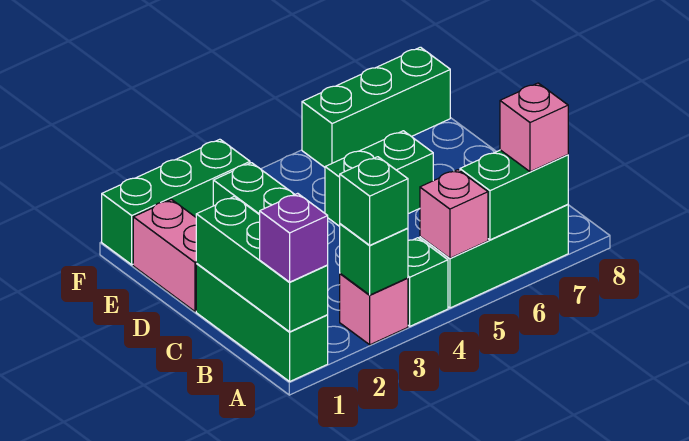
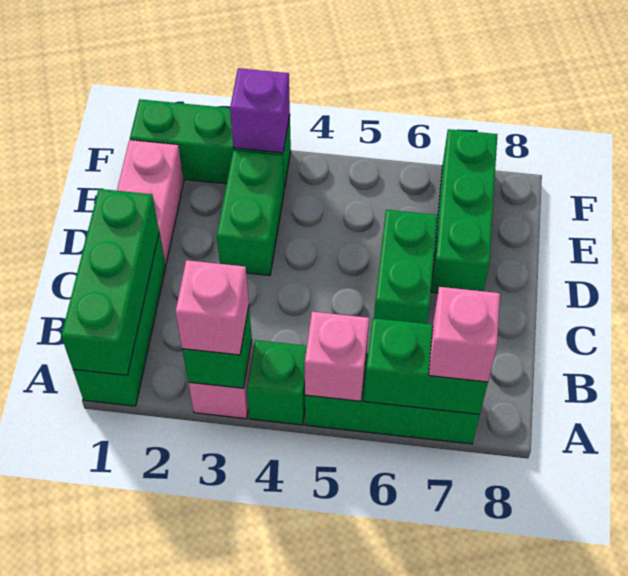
purple 1x1 brick [260,193,328,282] -> purple 1x1 brick moved to [230,68,290,153]
green 1x1 brick [340,157,408,245] -> pink 1x1 brick [175,260,249,355]
green 1x2 brick [325,131,433,226] -> green 1x2 brick turned to [374,210,437,324]
green 1x3 brick [302,47,450,167] -> green 1x3 brick turned to [431,129,497,293]

